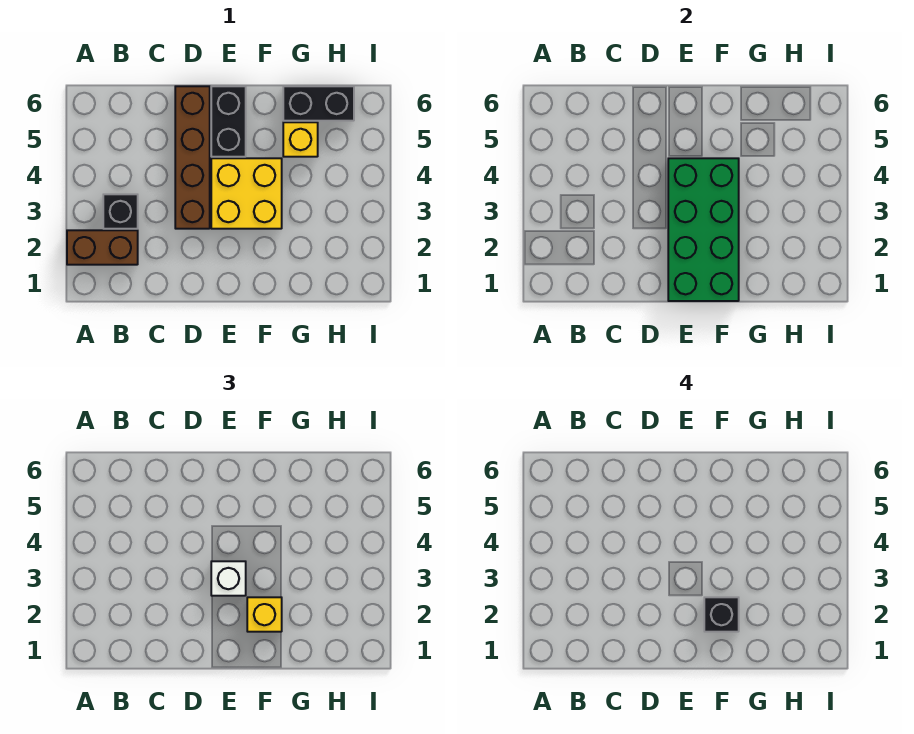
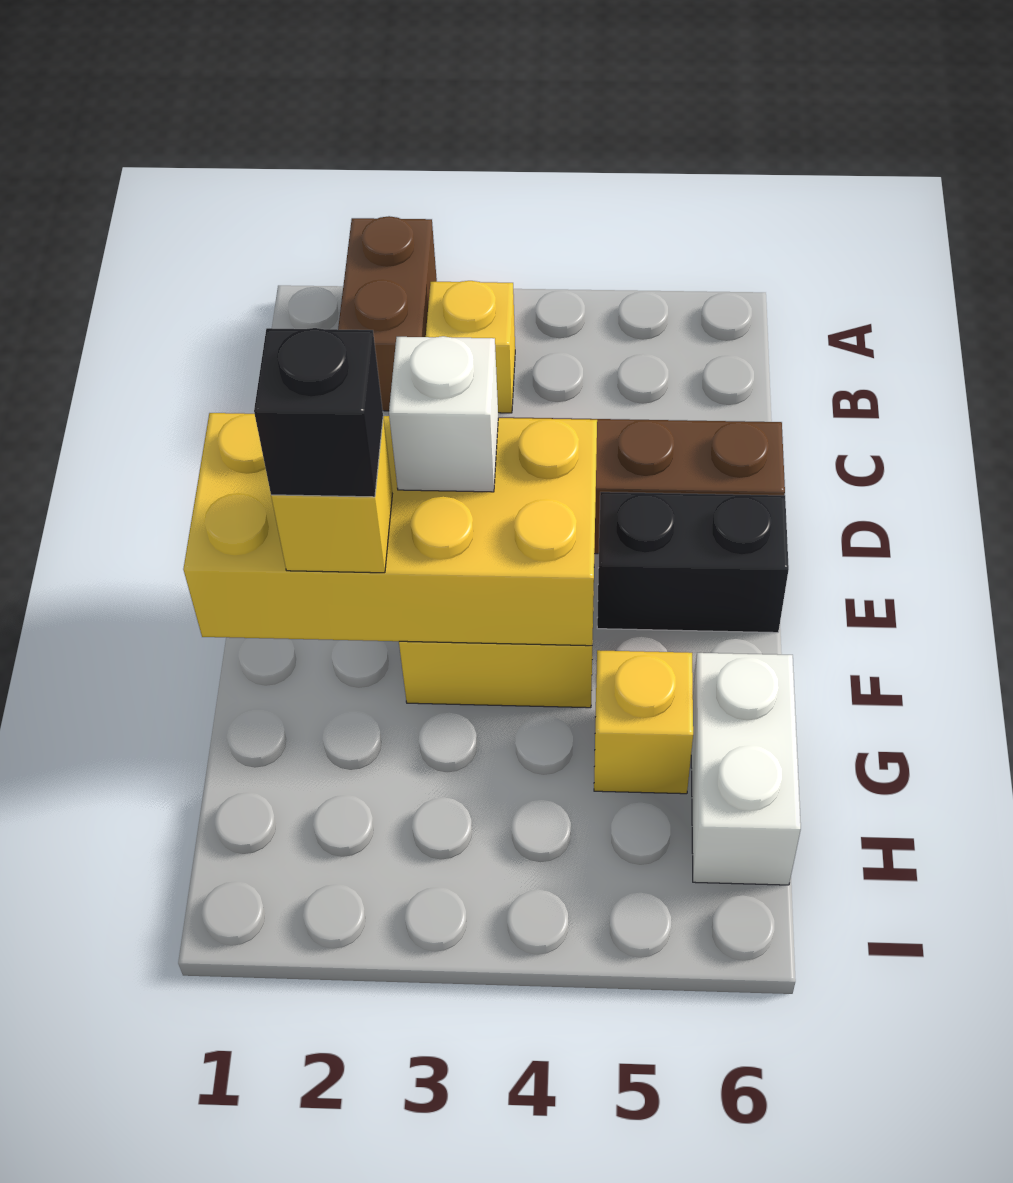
black 1x1 brick [103,194,138,229] -> yellow 1x1 brick [426,281,515,413]
green 2x4 brick [668,158,739,301] -> yellow 2x4 brick [183,413,597,646]
black 1x2 brick [283,86,354,121] -> white 1x2 brick [691,653,801,885]

